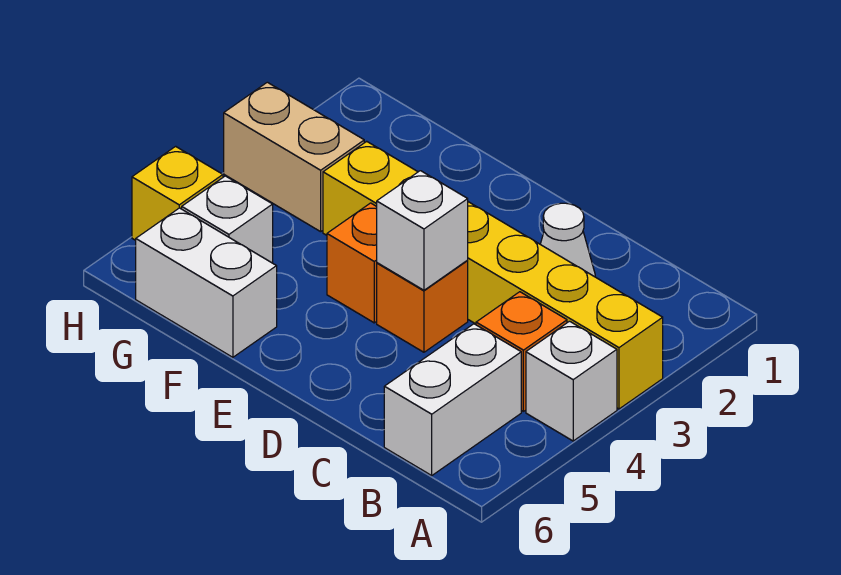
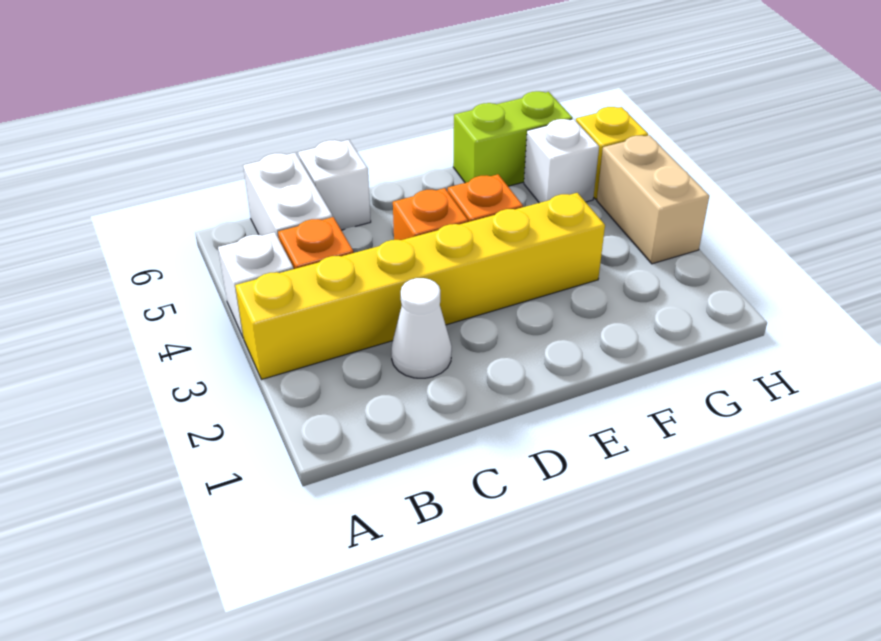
white 1x1 brick [377,171,468,290] -> white 1x1 brick moved to [298,140,371,230]
white 1x2 brick [136,208,277,357] -> lime 1x2 brick [453,91,572,186]
tan 1x2 brick [224,82,364,232] -> tan 1x2 brick turned to [597,135,709,264]

